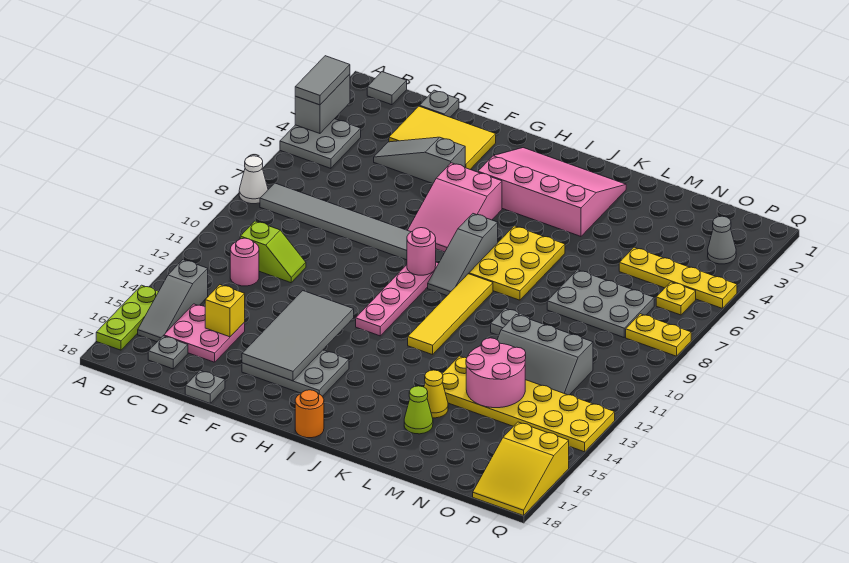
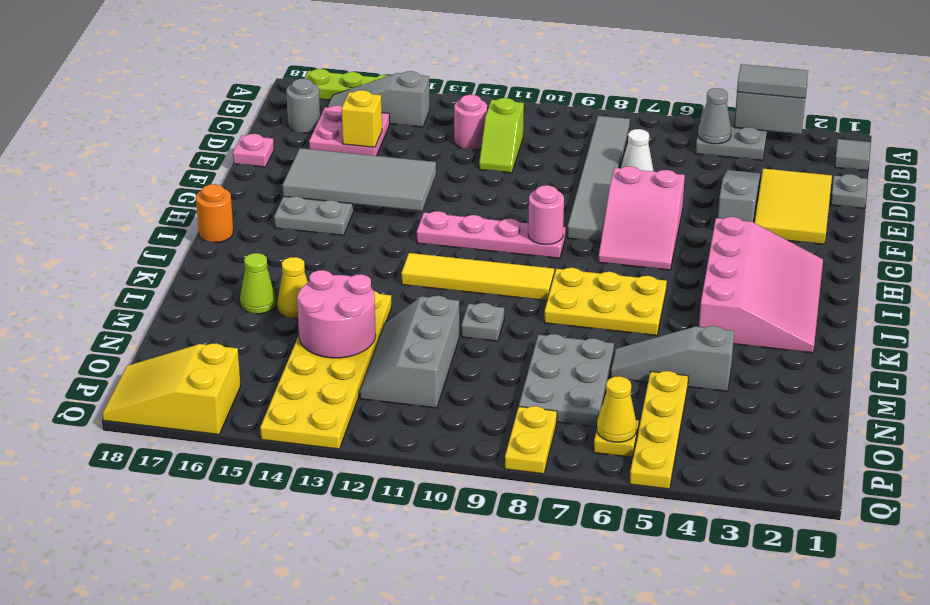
white 1x1 cone [239,156,268,204] -> white 1x1 cone moved to [621,129,653,171]
grey 1x1 plate [148,336,188,369] -> grey 1x1 round brick [286,79,320,133]
grey 1x1 plate [185,370,225,403] -> pink 1x1 plate [233,134,274,167]
pink 2x3 slope [408,163,502,252] -> pink 2x3 slope turned to [598,166,685,270]
grey 1x3 slope [428,214,498,296] -> grey 1x3 slope moved to [610,326,734,391]
grey 1x1 cone [708,216,736,264] -> grey 1x1 cone moved to [698,88,731,144]
none -> yellow 1x1 cone [597,376,637,442]

